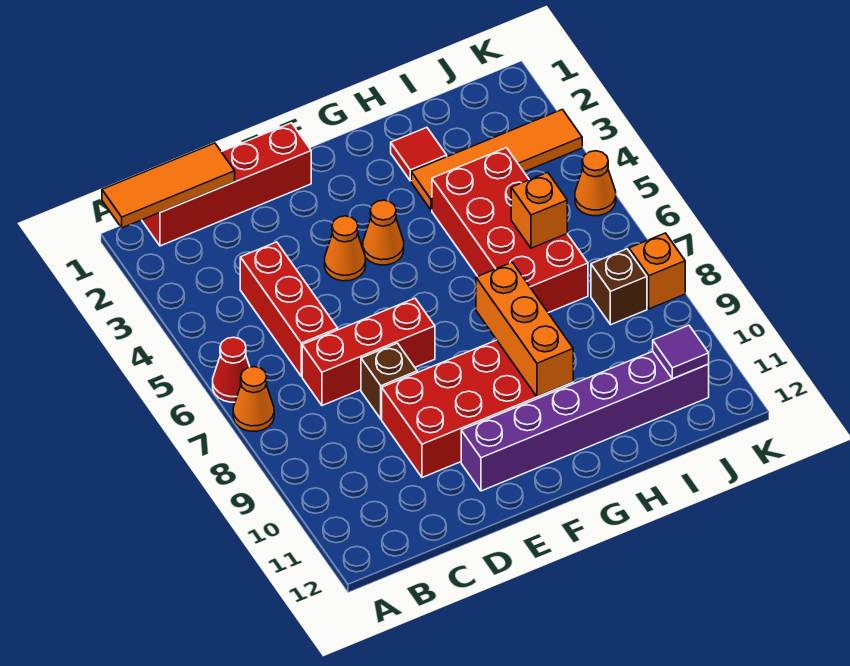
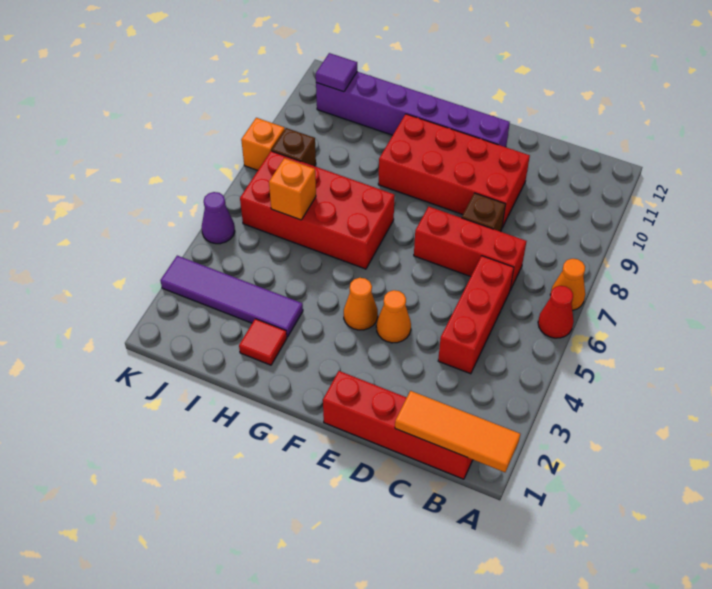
orange 1x3 brick [476,262,573,397] -> none
orange 1x4 tile [411,109,582,210] -> purple 1x4 tile [160,256,303,337]
red 2x4 brick [432,148,588,313] -> red 2x4 brick turned to [240,151,395,269]
orange 1x1 cone [575,151,616,216] -> purple 1x1 cone [202,192,235,244]

